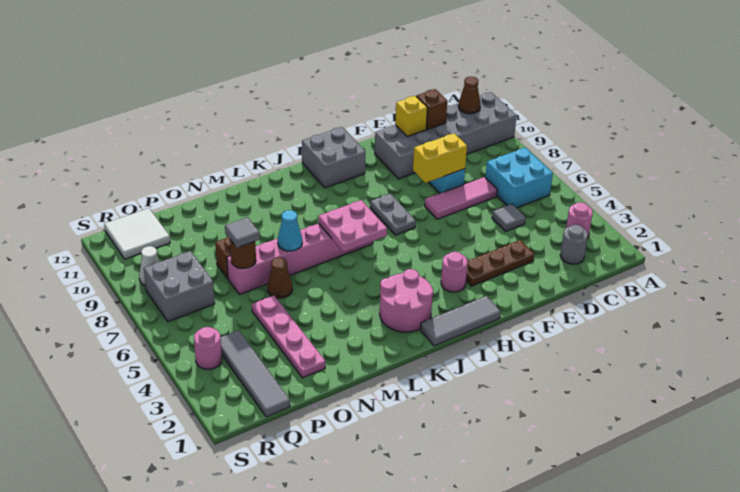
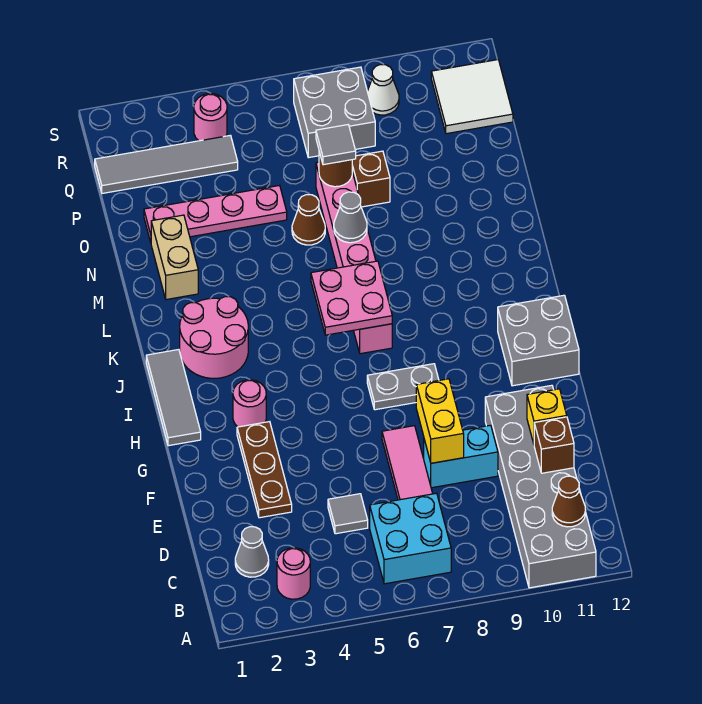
grey 1x1 round brick [560,225,588,264] -> grey 1x1 cone [235,527,269,577]
none -> tan 1x2 brick [151,215,198,300]
cyan 1x1 cone [278,210,302,251] -> grey 1x1 cone [334,192,367,243]

